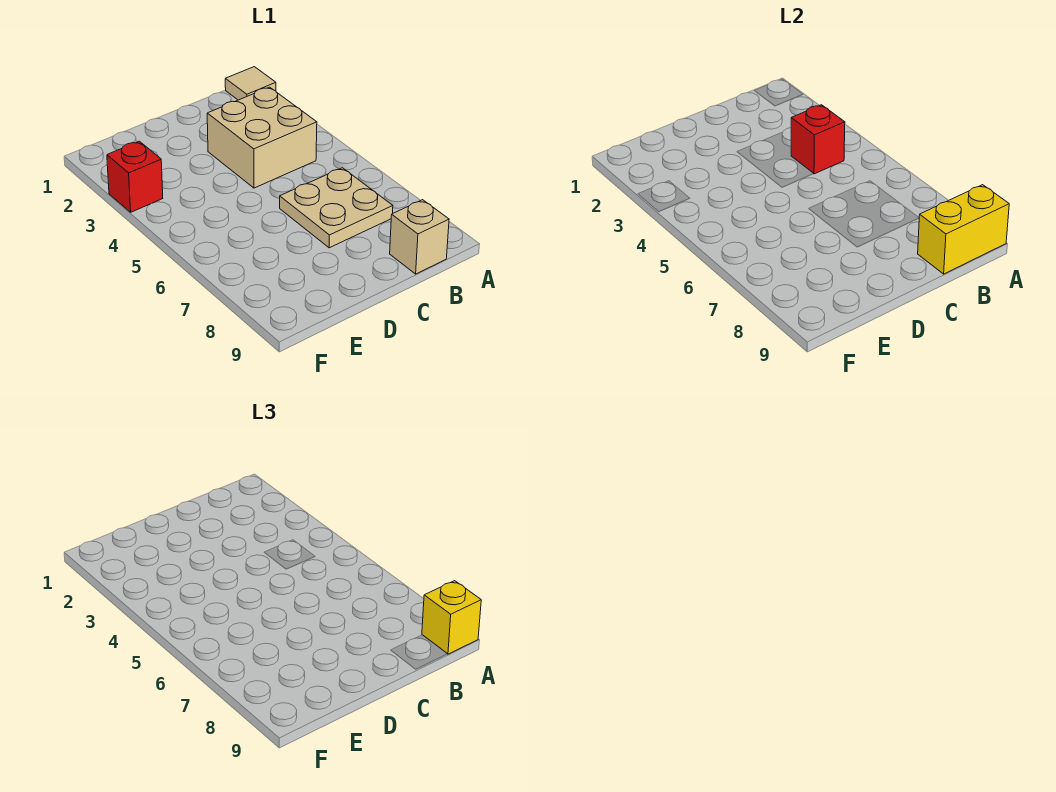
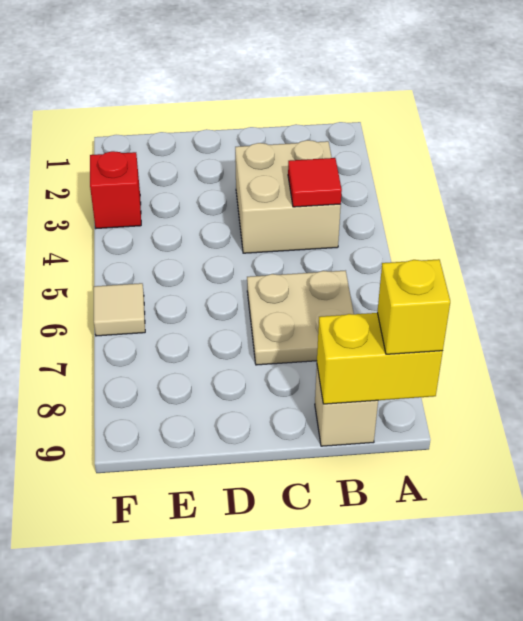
tan 1x1 tile [225,67,276,100] -> tan 1x1 tile moved to [94,283,145,336]
red 1x1 brick [791,105,845,174] -> red 1x1 tile [288,158,342,207]

